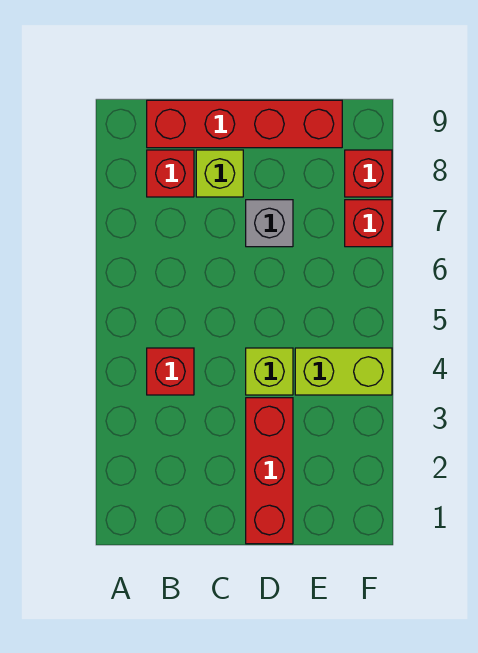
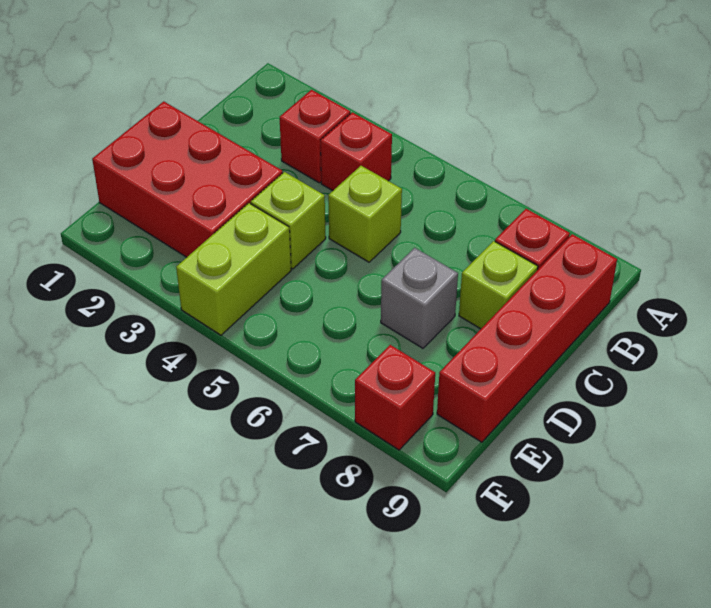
none -> lime 1x1 brick [328,166,402,262]
red 1x3 brick [246,398,293,544] -> red 2x3 brick [92,101,283,257]
red 1x1 brick [345,200,392,247] -> red 1x1 brick moved to [280,90,350,183]

